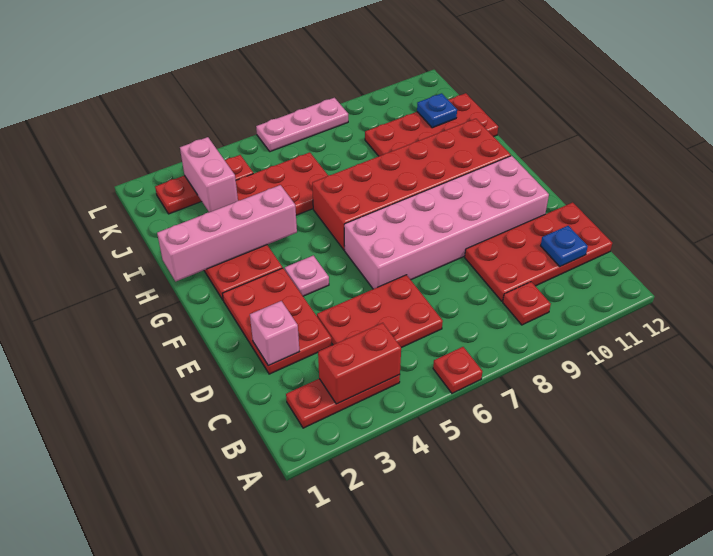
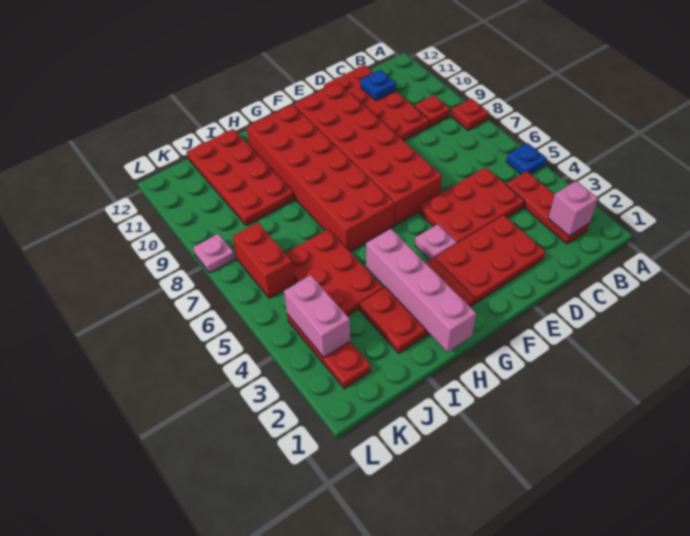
red 1x1 plate [433,347,483,393] -> red 1x1 plate moved to [451,98,489,130]
red 1x2 brick [318,323,401,404] -> red 1x2 brick moved to [232,222,295,298]
red 2x3 plate [317,275,443,348] -> red 2x3 plate turned to [419,167,525,243]
pink 1x1 brick [250,301,299,366] -> pink 1x1 brick moved to [548,181,598,236]
pink 2x6 brick [344,156,549,289] -> red 2x6 brick [294,82,442,225]
pink 1x2 brick [180,137,238,212] -> pink 1x2 brick turned to [284,275,350,357]
blue 1x1 plate [417,93,457,128] -> blue 1x1 plate moved to [507,143,547,174]
pink 1x3 plate [256,98,348,152] -> pink 1x1 plate [193,234,235,273]

